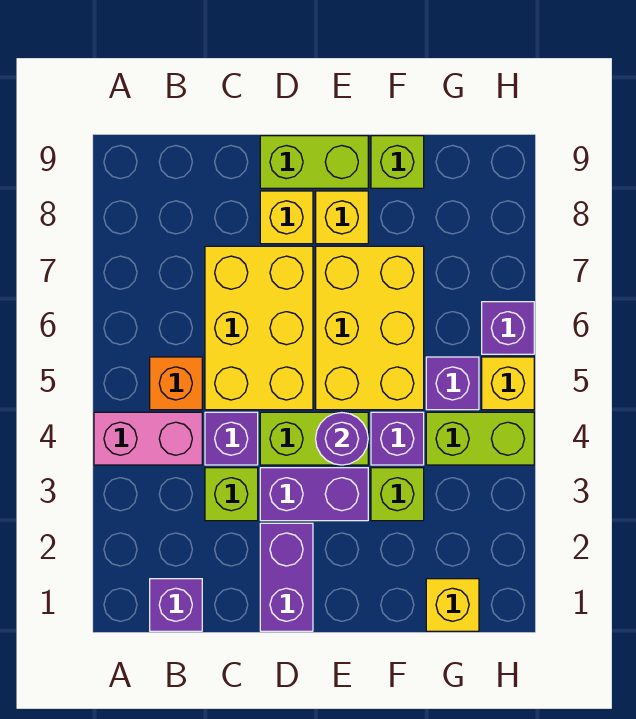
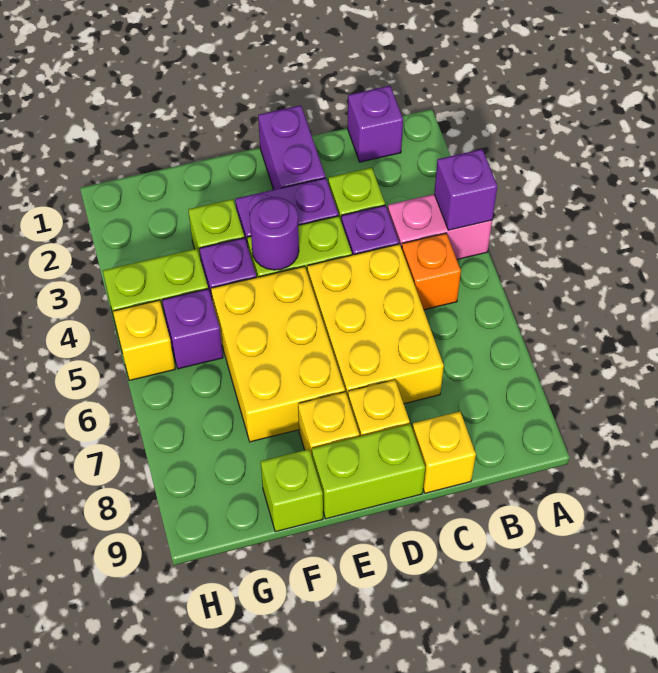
yellow 1x1 brick [426,579,479,631] -> yellow 1x1 brick moved to [412,412,476,493]
purple 1x1 brick [482,302,534,354] -> purple 1x1 brick moved to [434,149,497,230]

